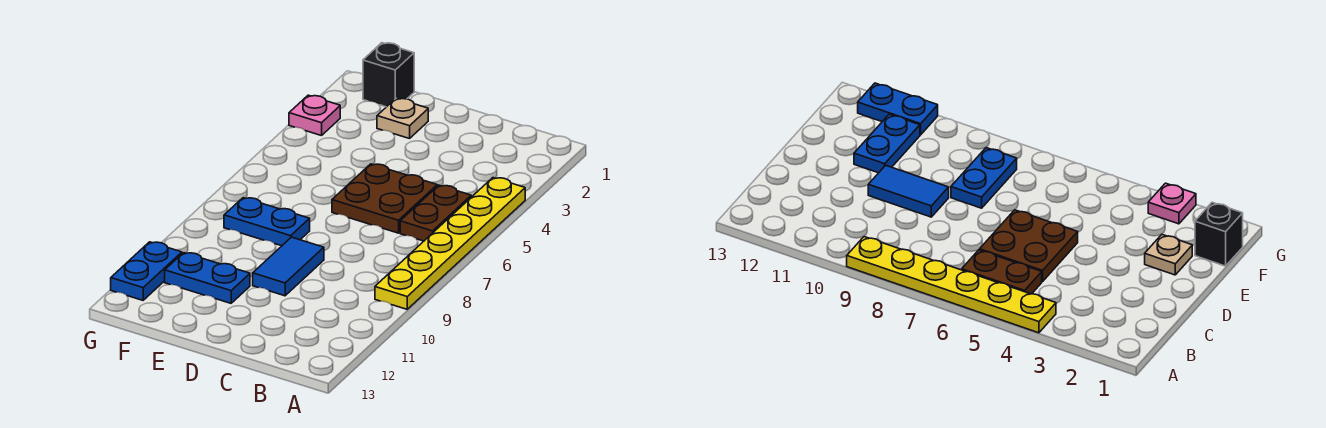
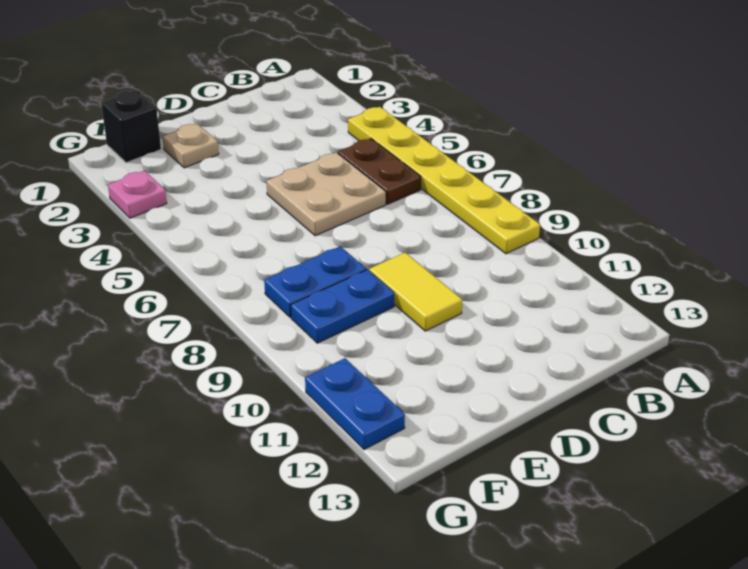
brown 2x2 plate [332,164,437,233] -> tan 2x2 plate [266,152,386,236]
blue 1x2 tile [253,237,324,296] -> yellow 1x2 tile [369,253,462,331]
blue 1x2 plate [165,253,250,303] -> blue 1x2 plate moved to [291,270,394,343]

